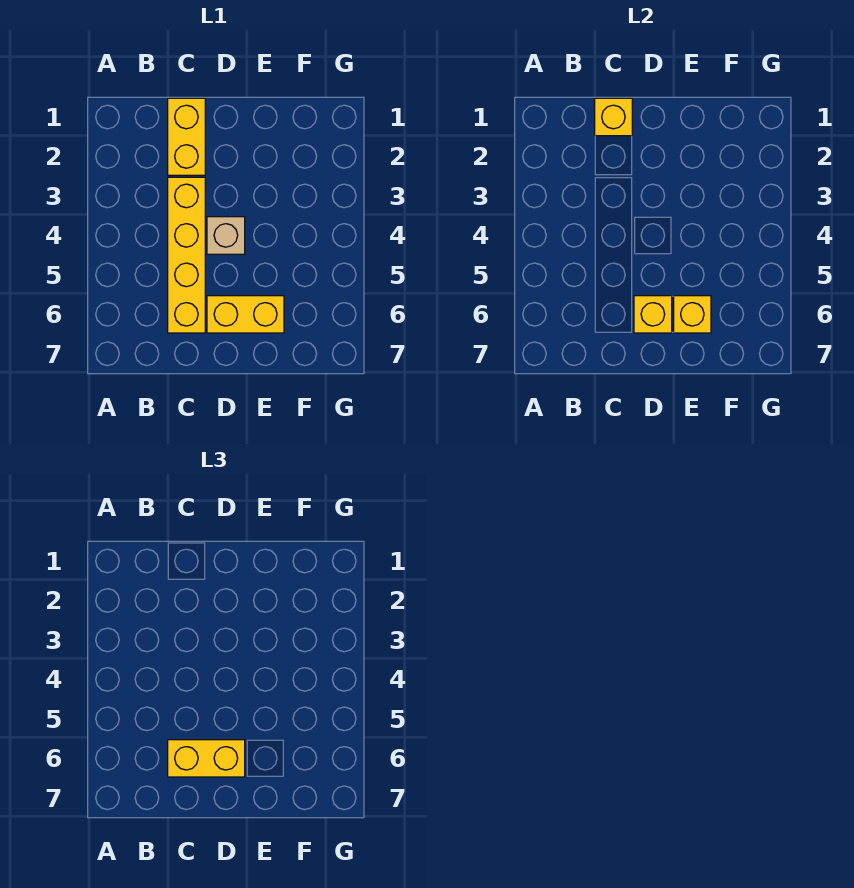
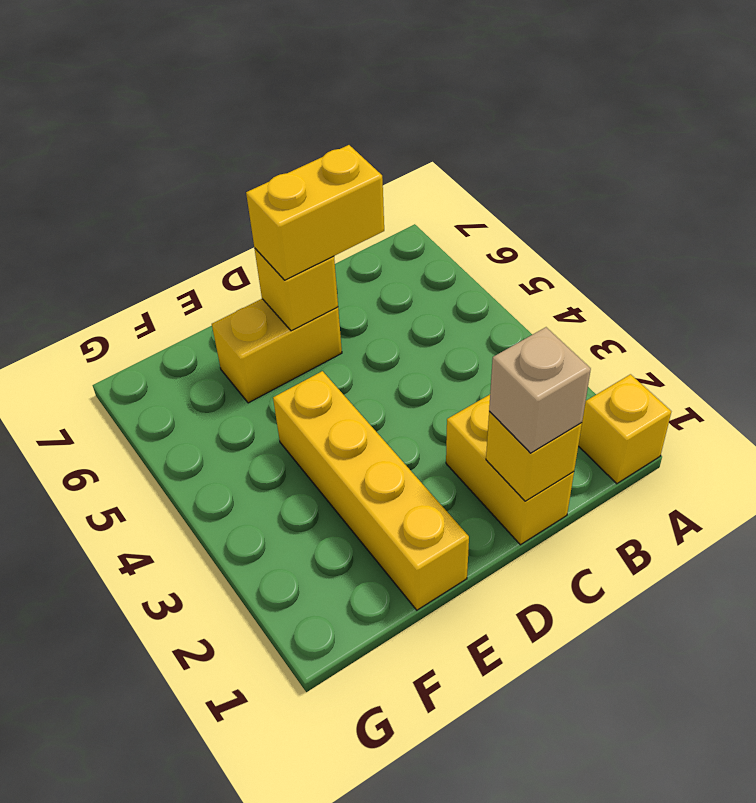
yellow 1x4 brick [168,177,205,333] -> yellow 1x4 brick moved to [273,371,469,610]
tan 1x1 brick [207,217,245,254] -> tan 1x1 brick moved to [489,327,591,453]
yellow 1x1 brick [674,296,711,333] -> yellow 1x1 brick moved to [578,374,671,484]

